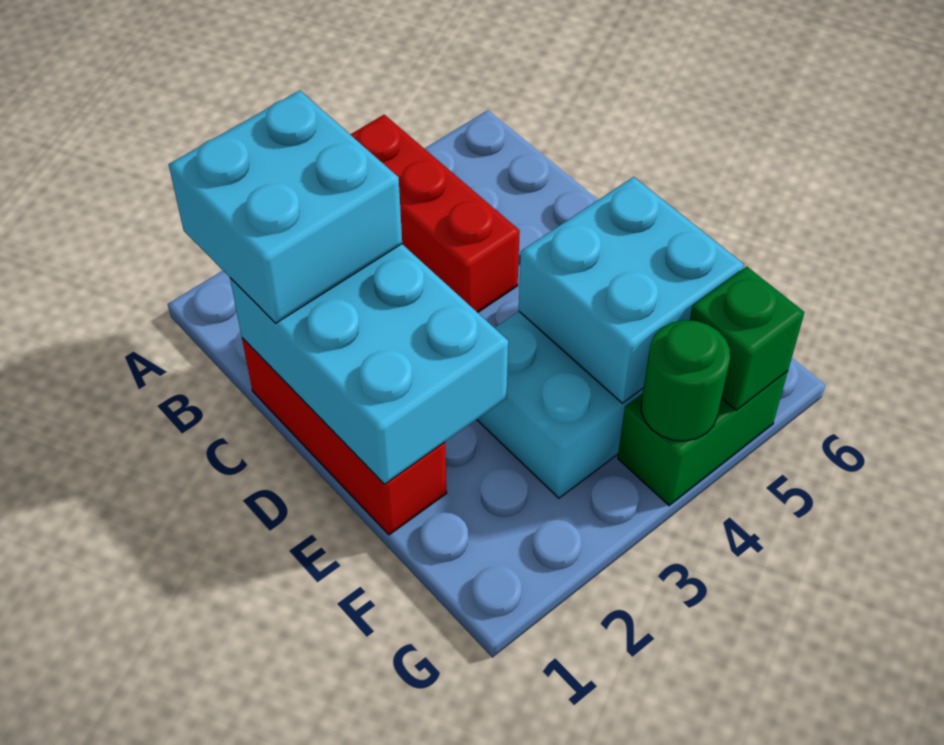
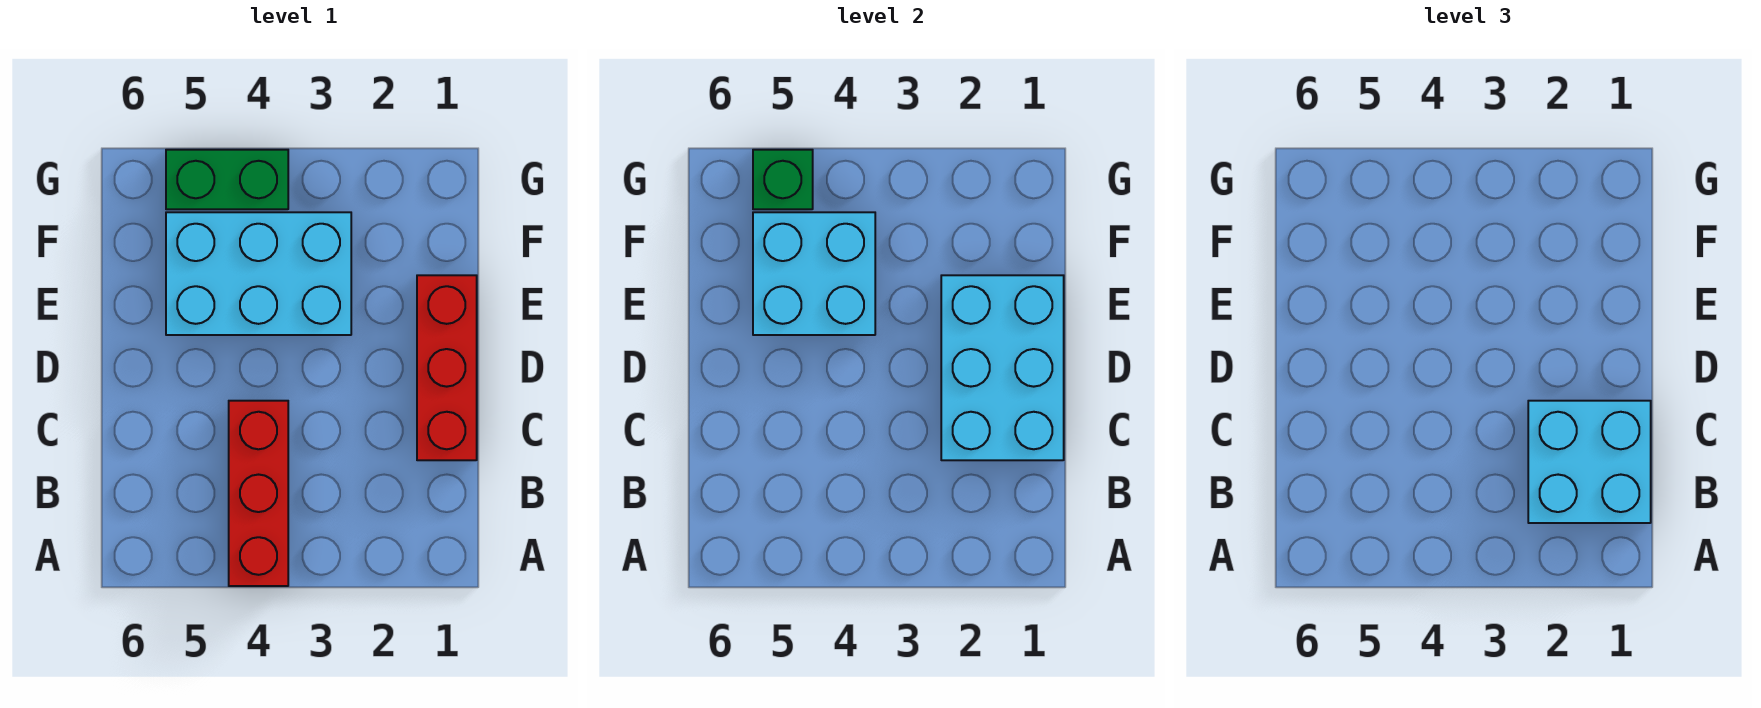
green 1x1 round brick [641,320,730,441] -> none

